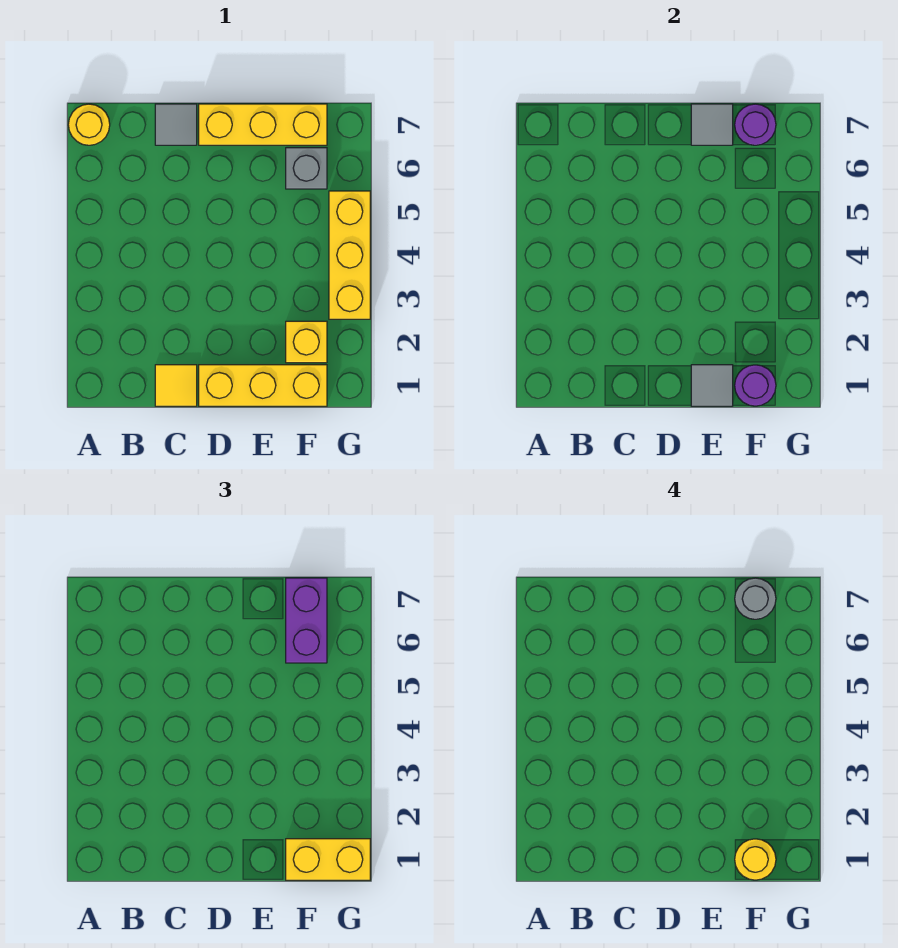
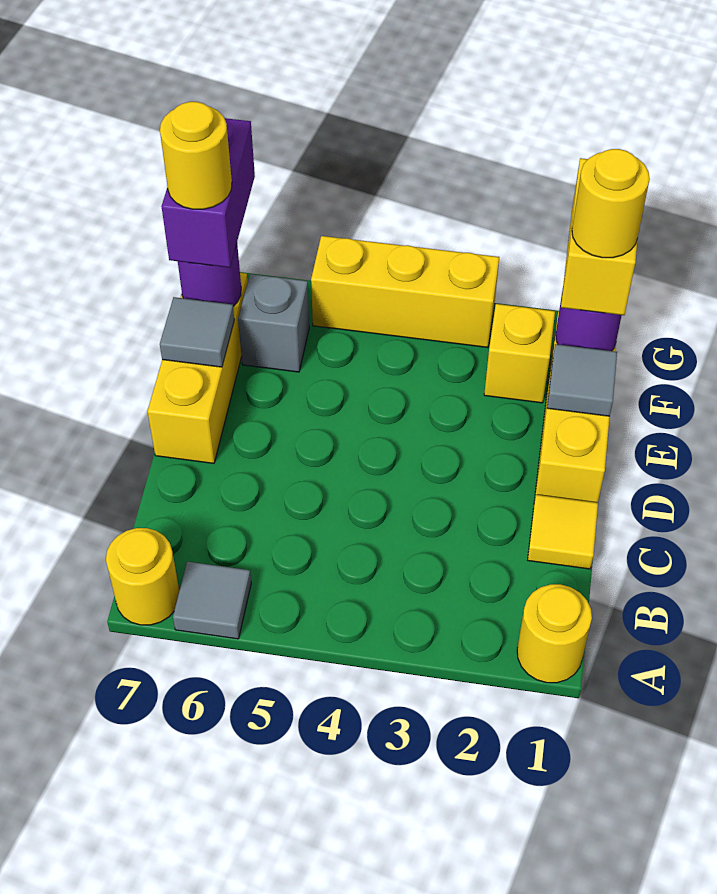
none -> yellow 1x1 round brick [517,584,592,683]
grey 1x1 tile [155,104,197,145] -> grey 1x1 tile moved to [173,562,251,639]
purple 1x2 brick [286,578,327,663] -> purple 1x2 brick turned to [162,118,255,268]
grey 1x1 round brick [735,578,776,619] -> yellow 1x1 round brick [160,102,232,209]

